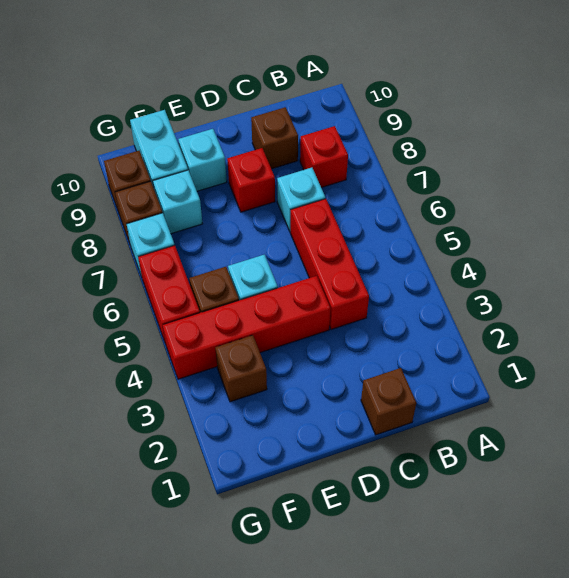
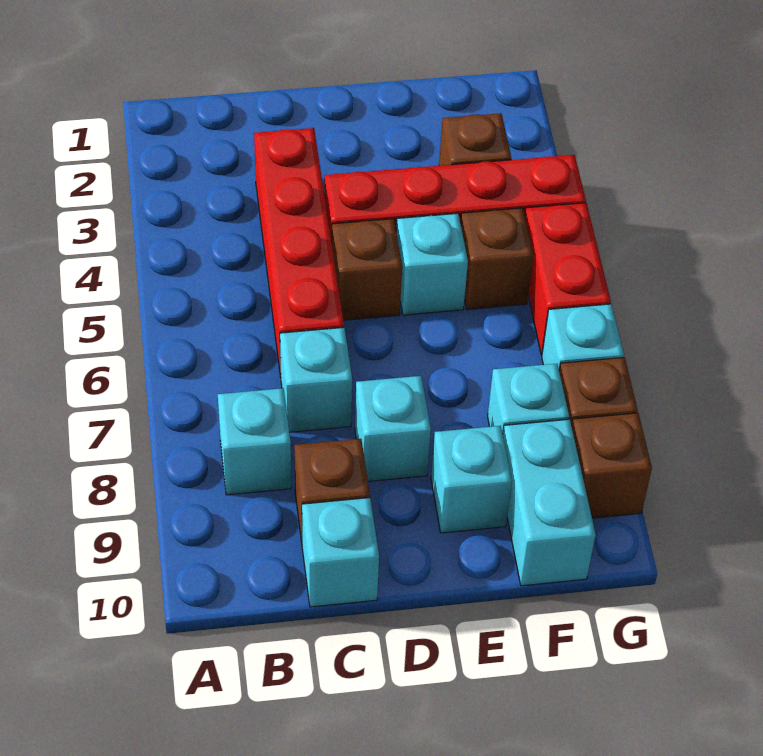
red 1x1 brick [300,126,348,188] -> cyan 1x1 brick [218,388,291,495]
brown 1x1 brick [361,368,416,435] -> brown 1x1 brick moved to [332,219,402,320]
red 1x3 brick [290,199,369,329] -> red 1x4 brick [254,128,344,377]
none -> cyan 1x1 brick [302,498,379,607]
red 1x1 brick [227,148,275,212] -> cyan 1x1 brick [355,376,431,481]

